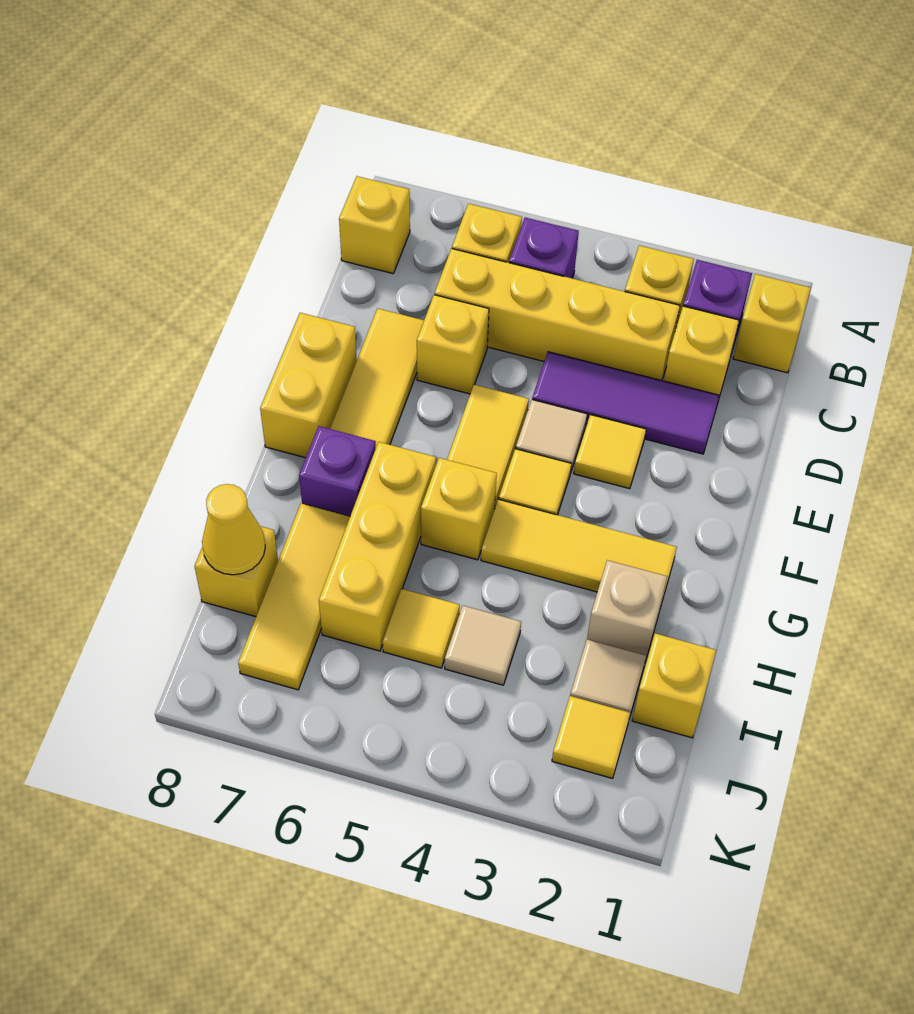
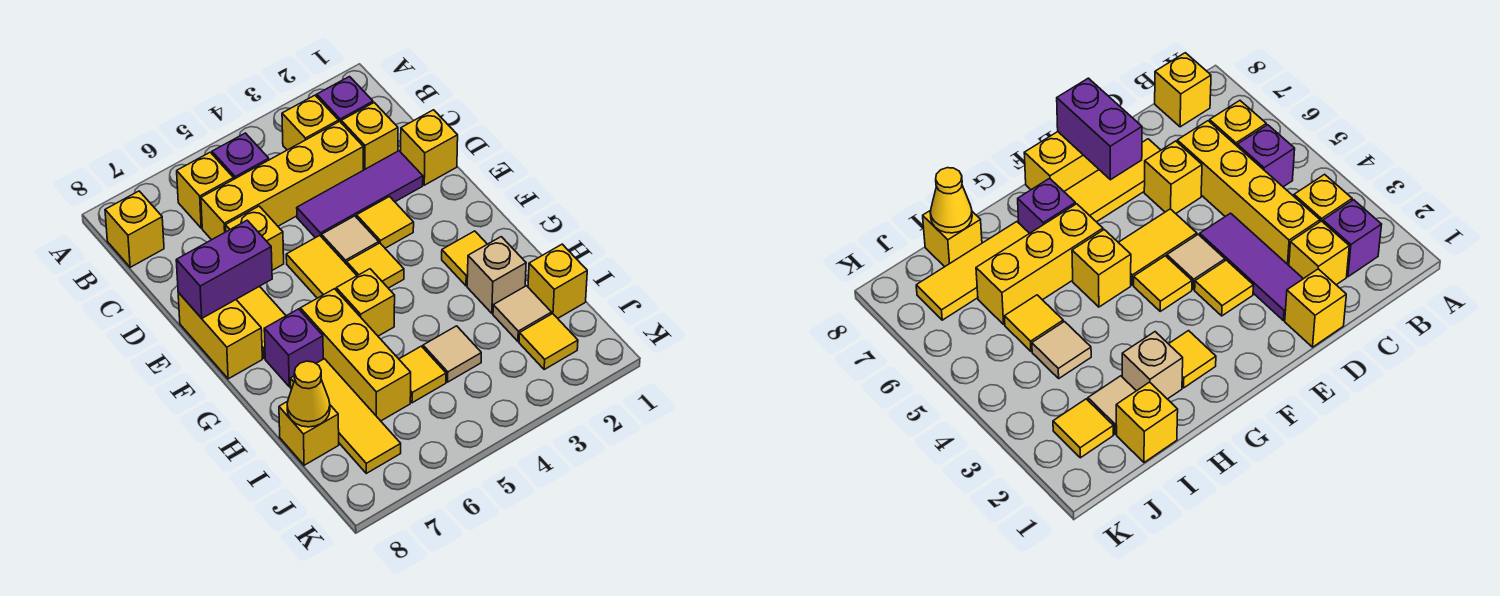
yellow 1x1 brick [733,274,811,373] -> yellow 1x1 brick moved to [401,110,458,185]
none -> purple 1x2 brick [176,220,272,318]
yellow 1x3 tile [481,499,677,604] -> yellow 1x1 tile [442,231,487,286]

